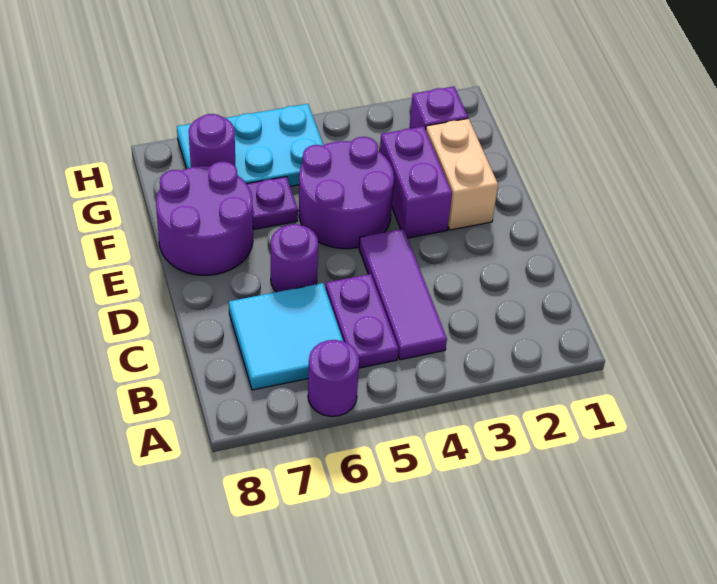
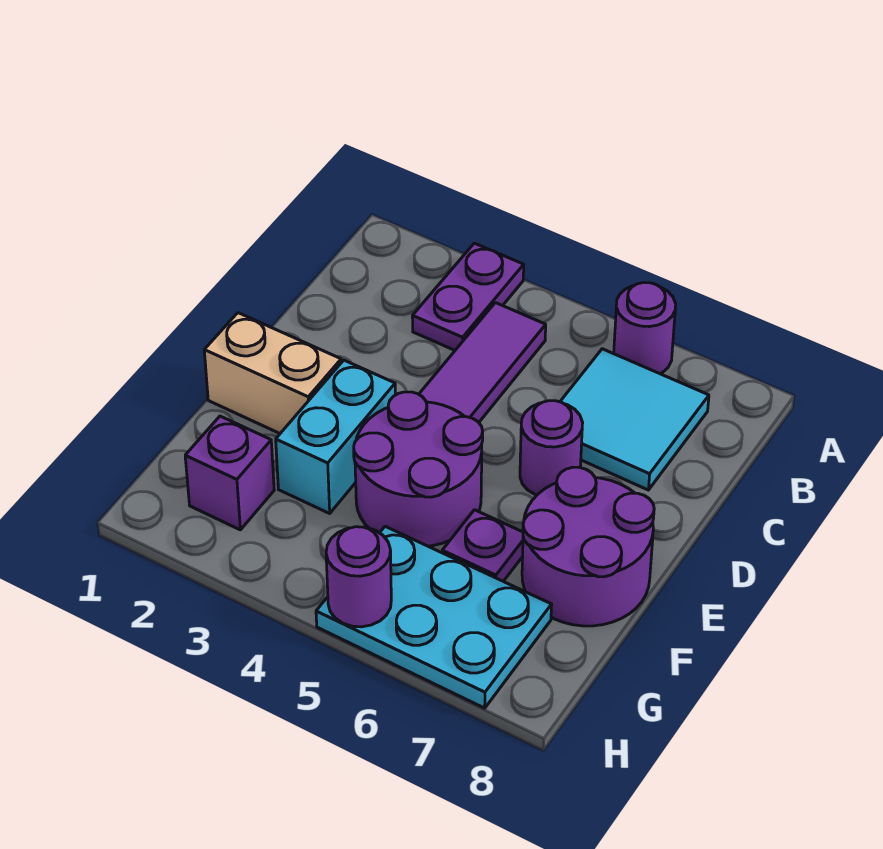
purple 1x2 plate [325,274,398,368] -> purple 1x2 plate moved to [412,243,524,350]
tan 1x2 brick [426,119,498,230] -> tan 1x2 brick turned to [204,313,341,433]
purple 1x2 brick [380,126,452,238] -> cyan 1x2 brick [276,360,395,513]
purple 1x1 round brick [189,114,235,167] -> purple 1x1 round brick moved to [326,527,391,627]

